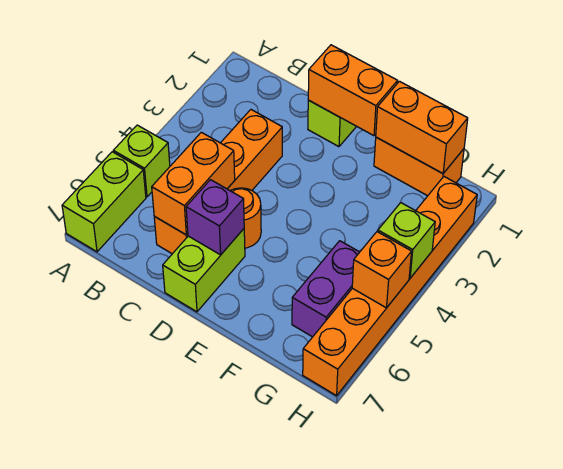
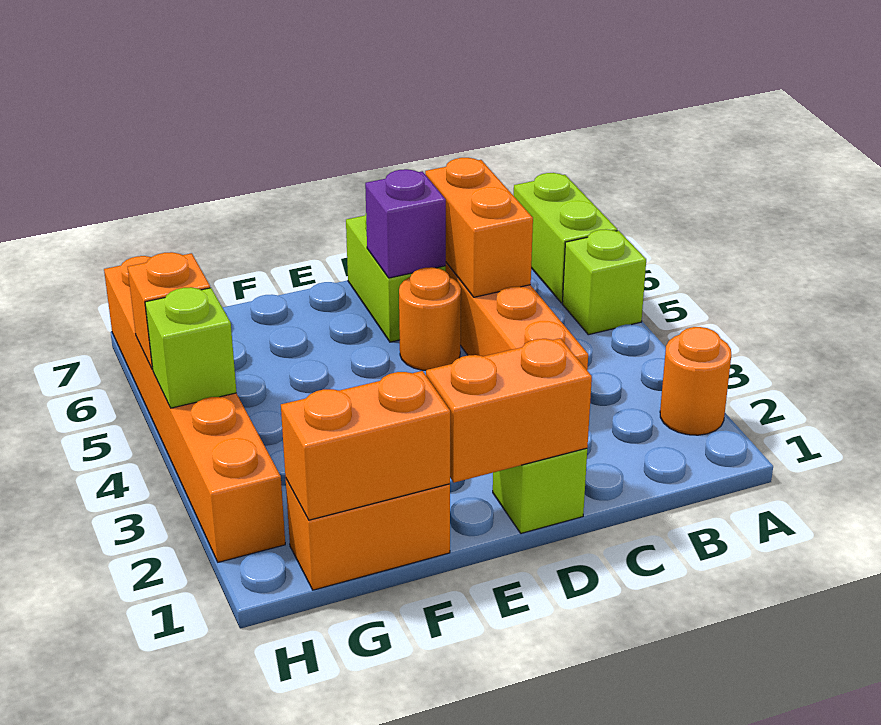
none -> orange 1x1 round brick [660,327,731,435]
purple 1x2 brick [292,241,359,337] -> none

